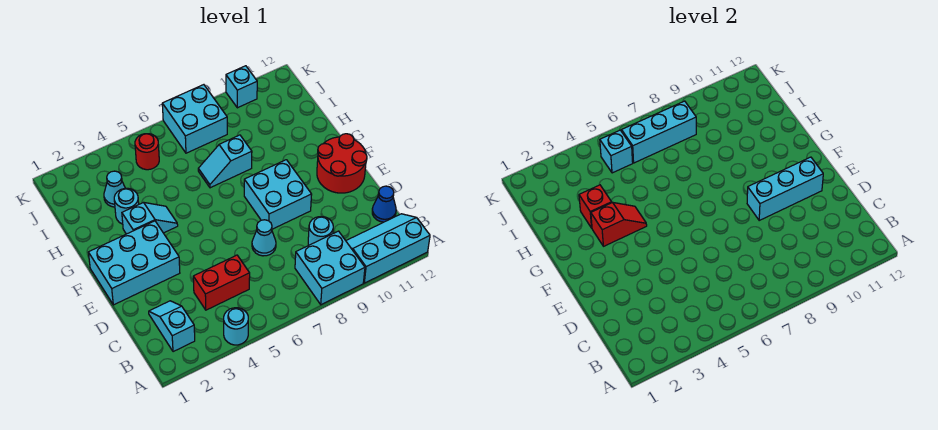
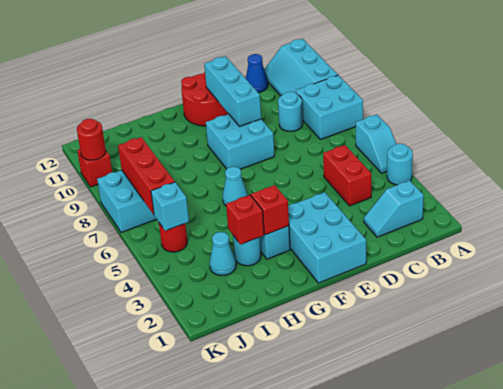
cyan 1x1 cone [252,220,276,256] -> cyan 1x1 cone moved to [223,167,248,206]
cyan 1x2 slope [198,135,252,188] -> cyan 1x2 slope moved to [356,114,396,173]
cyan 1x3 brick [622,101,696,163] -> red 1x3 brick [118,137,175,214]
cyan 1x1 brick [226,66,257,108] -> red 1x1 brick [77,149,112,187]
none -> red 1x1 round brick [77,119,106,160]

